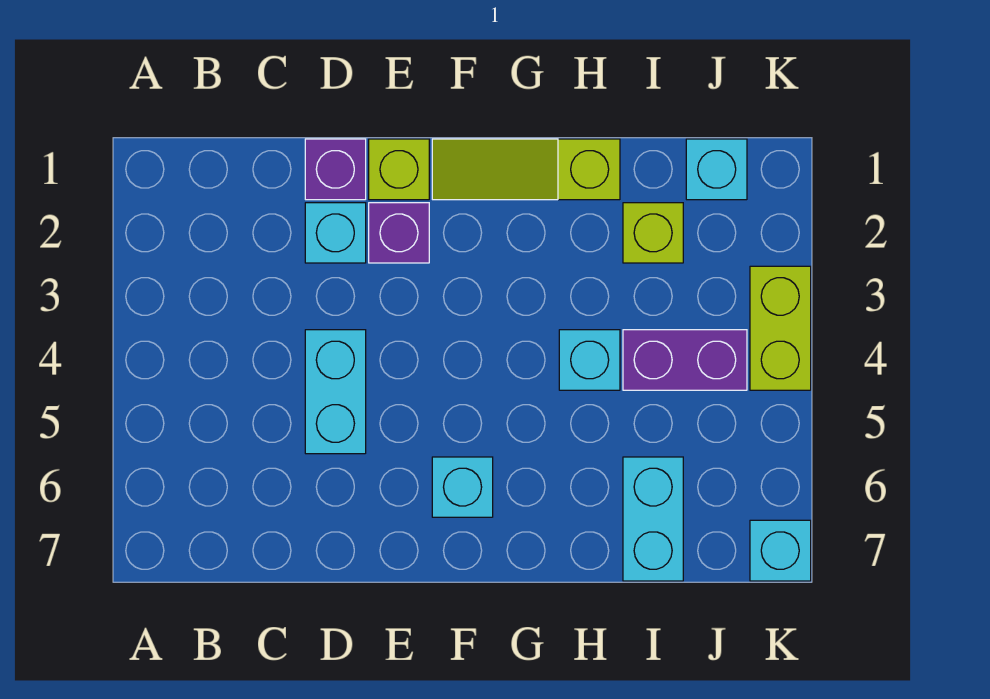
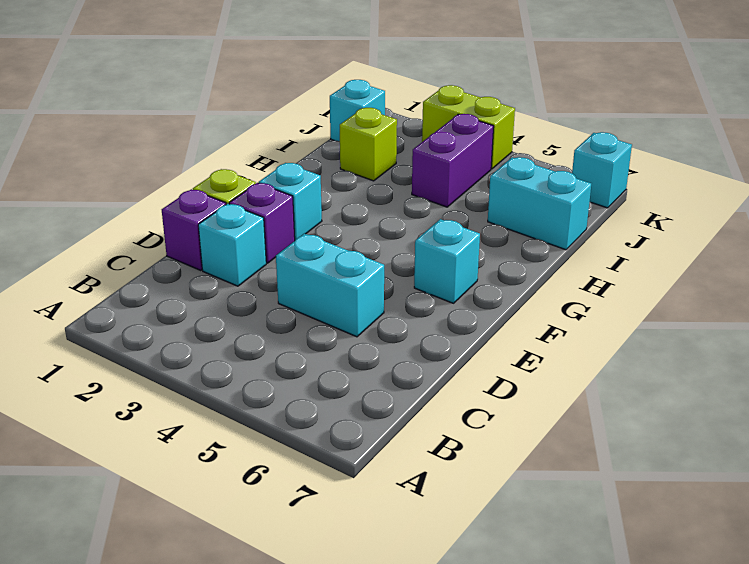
lime 1x3 slope [432,139,620,200] -> none
cyan 1x1 brick [559,330,620,390] -> cyan 1x1 brick moved to [259,163,322,240]

